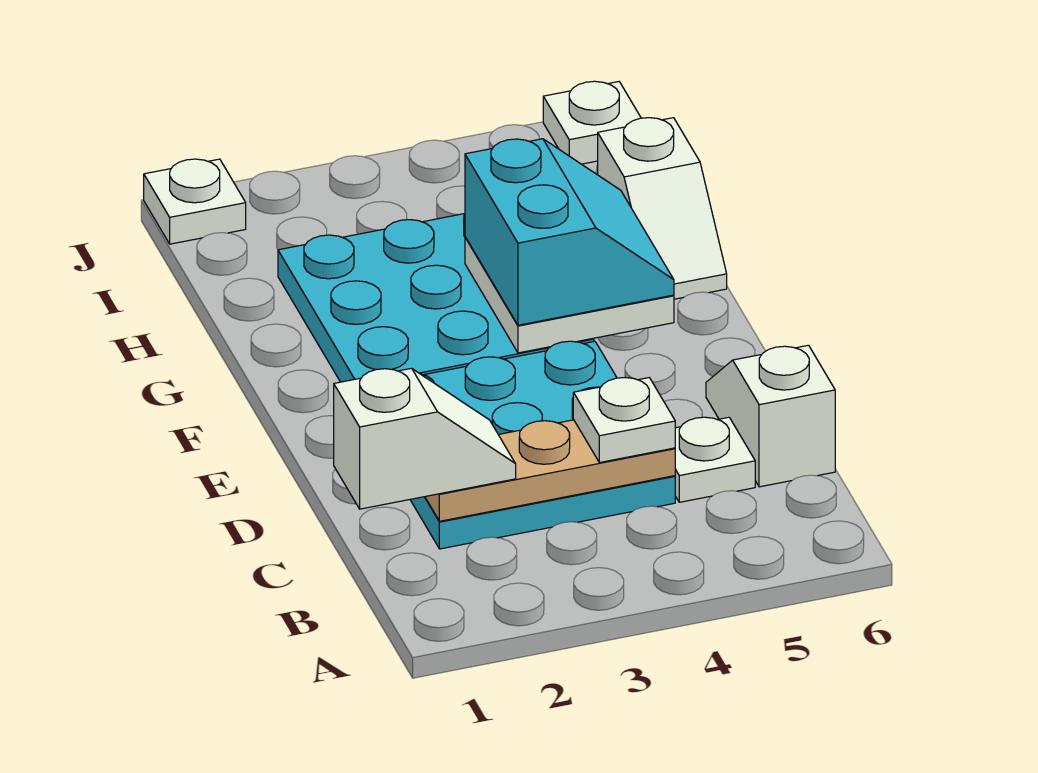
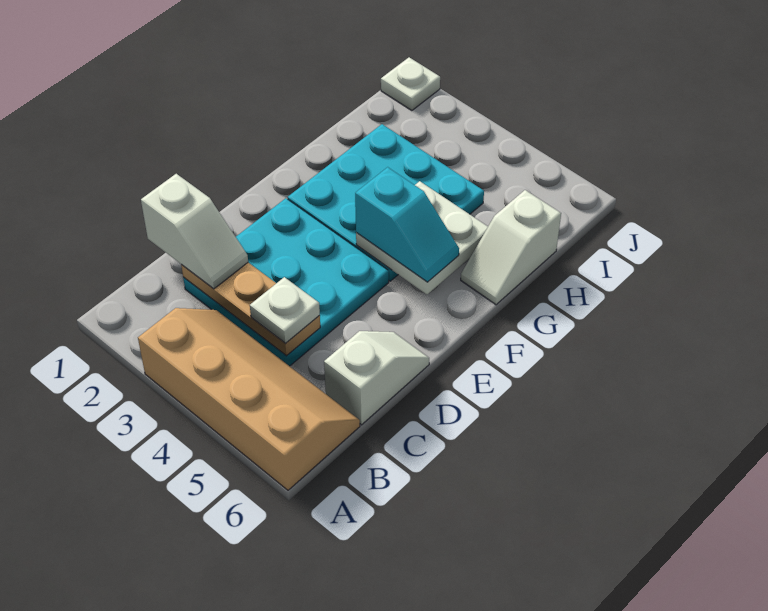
none -> tan 2x4 slope [138,308,360,490]
white 1x1 plate [675,417,755,502] -> none
cyan 2x2 slope [465,139,674,325] -> cyan 1x2 slope [355,167,459,282]
white 1x1 plate [543,81,641,164] -> none

